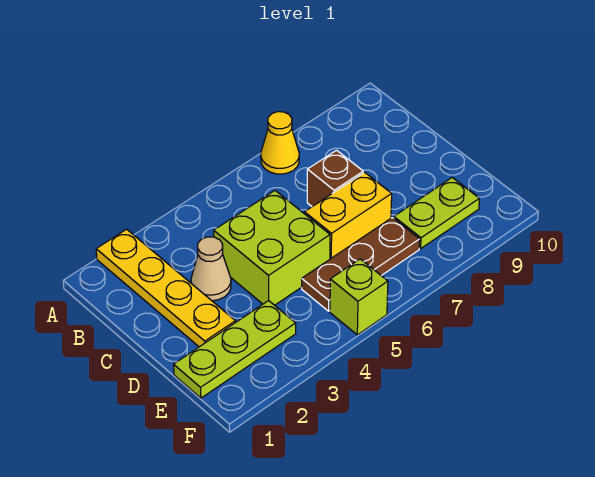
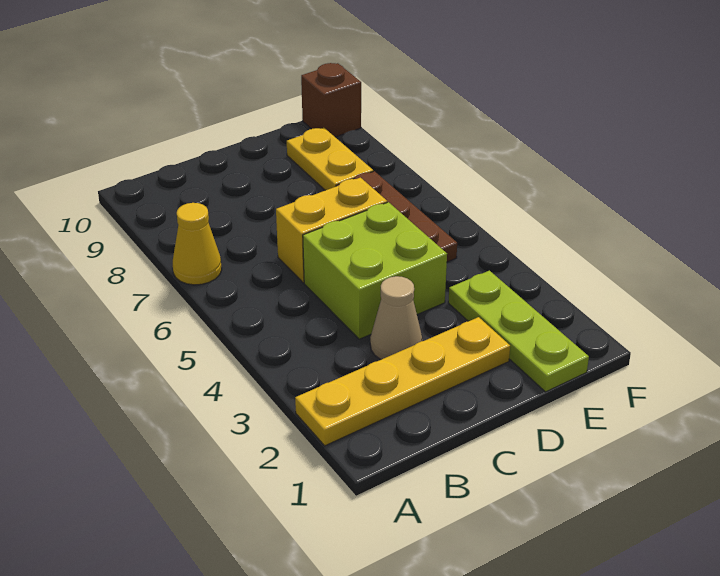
brown 1x1 brick [307,150,363,207] -> brown 1x1 brick moved to [301,63,361,137]
yellow 1x2 brick [305,172,392,259] -> yellow 1x2 brick turned to [276,178,387,282]
lime 1x2 plate [394,178,479,249] -> yellow 1x2 plate [287,128,373,190]
lime 1x1 brick [330,259,388,335] -> none

